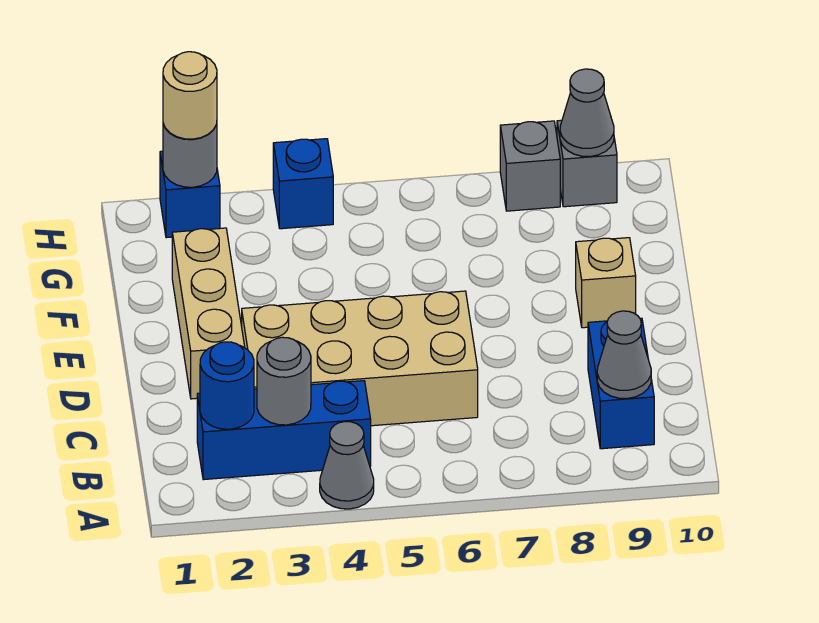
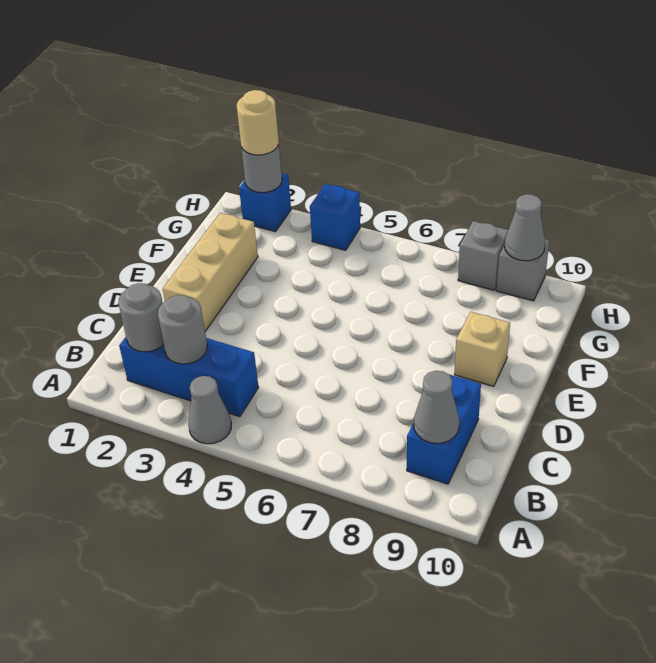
blue 1x1 round brick [200,342,254,429] -> grey 1x1 round brick [118,283,164,352]
tan 2x4 brick [242,291,478,426] -> none

